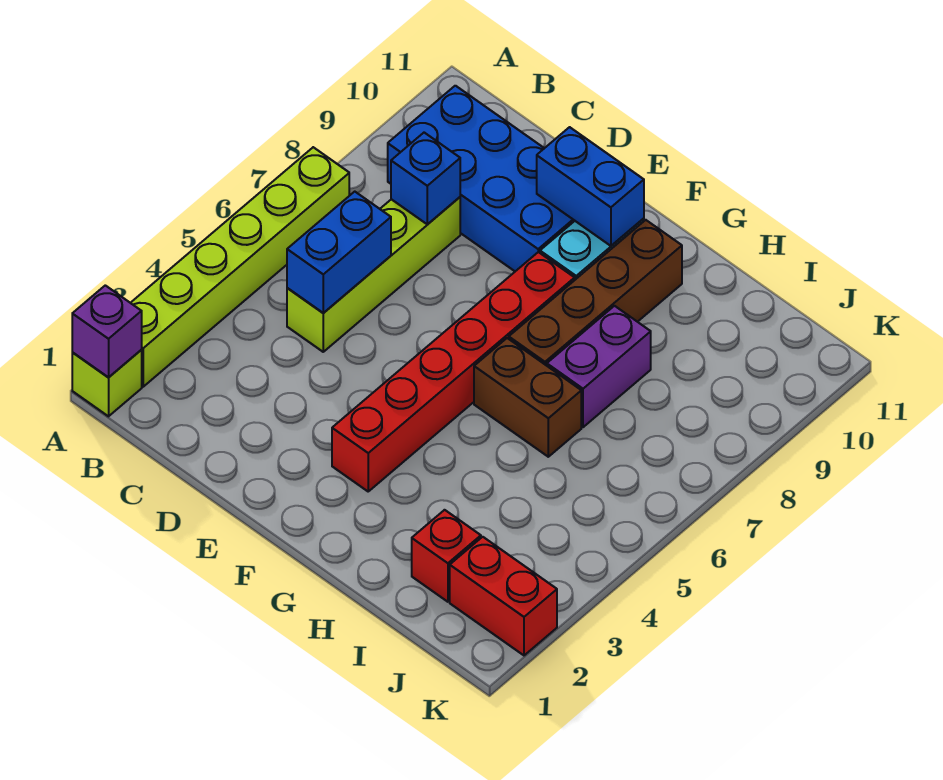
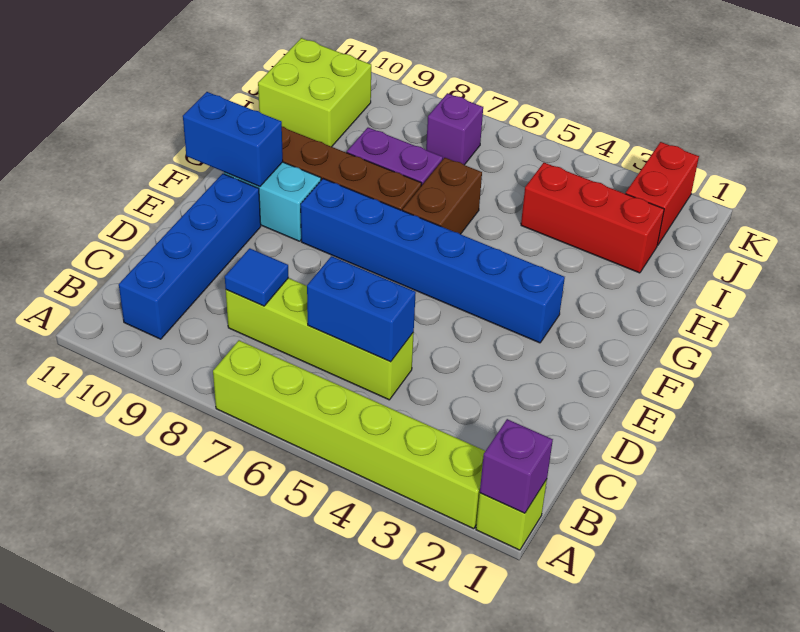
blue 2x4 brick [388,86,575,271] -> blue 1x4 brick [119,174,261,339]
blue 1x1 brick [391,133,460,224] -> blue 1x1 tile [225,248,289,306]
blue 1x2 brick [537,127,644,246] -> blue 1x2 brick turned to [183,92,283,186]
red 1x6 brick [332,252,575,491] -> blue 1x6 brick [301,179,565,343]
red 1x1 brick [412,510,481,602] -> red 1x3 brick [521,163,664,273]
none -> lime 2x2 brick [258,38,371,147]
none -> purple 1x1 brick [426,93,483,165]

